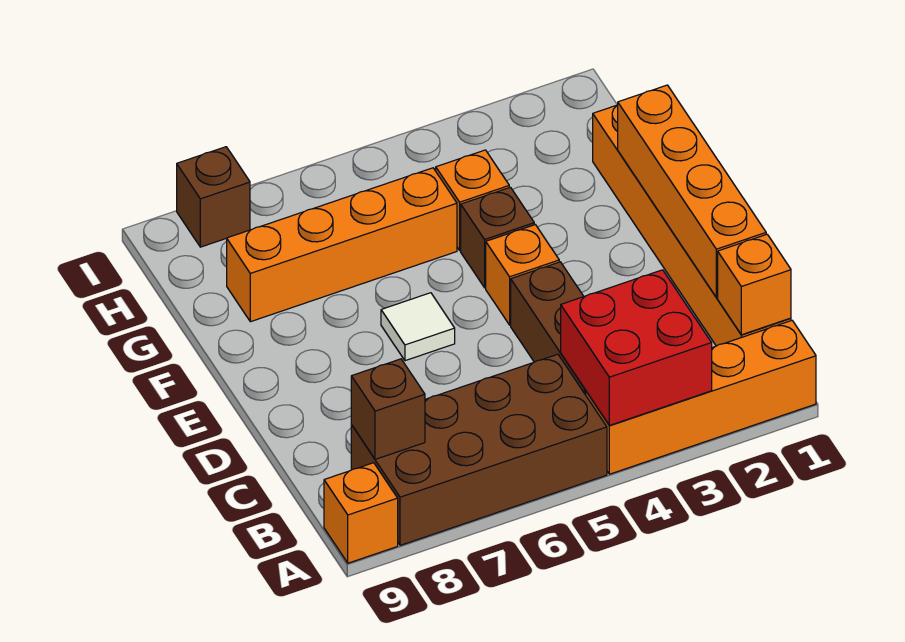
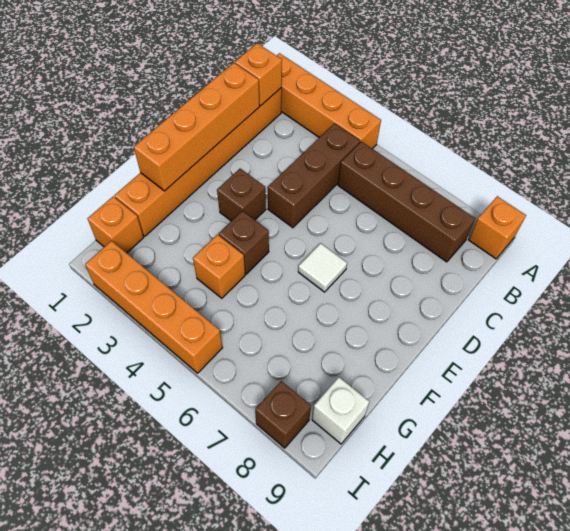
red 2x2 brick [561,270,712,425] -> none
brown 2x4 brick [351,354,607,545] -> brown 1x4 brick [338,142,475,262]
brown 1x1 brick [351,359,425,459] -> brown 1x1 brick moved to [217,169,266,221]
orange 1x1 brick [486,225,559,325] -> orange 1x1 brick moved to [87,197,144,253]
orange 1x4 brick [227,168,457,322] -> orange 1x4 brick moved to [85,241,223,373]
none -> white 1x1 brick [312,377,370,444]

